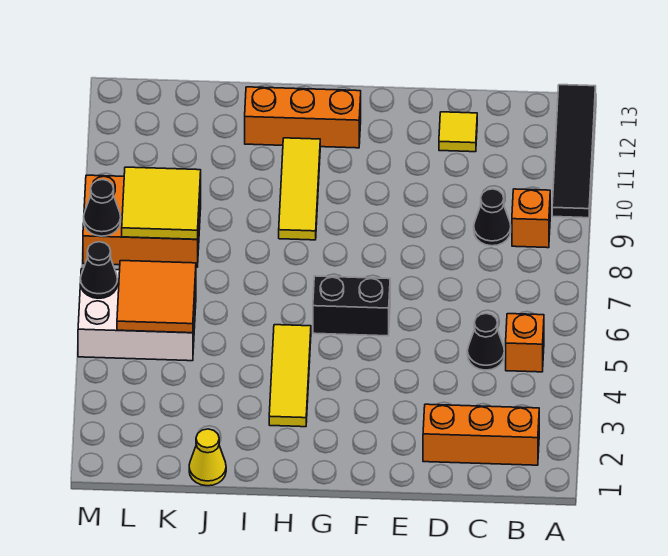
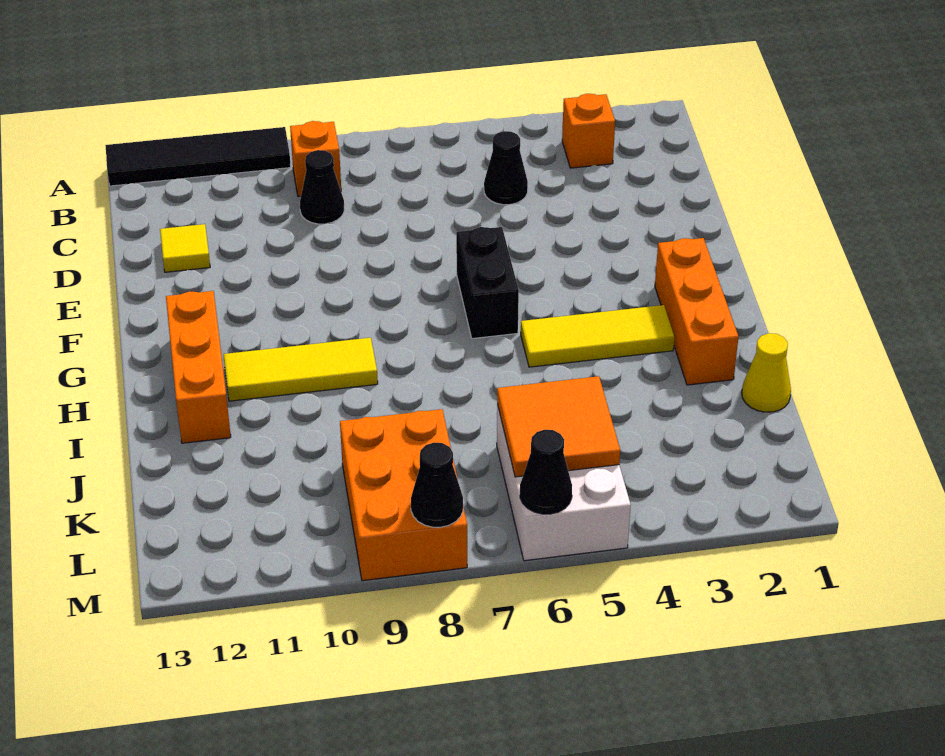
orange 1x3 brick [423,404,539,465] -> orange 1x3 brick moved to [655,238,739,385]
orange 1x1 brick [506,314,544,372] -> orange 1x1 brick moved to [562,94,615,168]
yellow 2x2 tile [122,167,201,239] -> none

